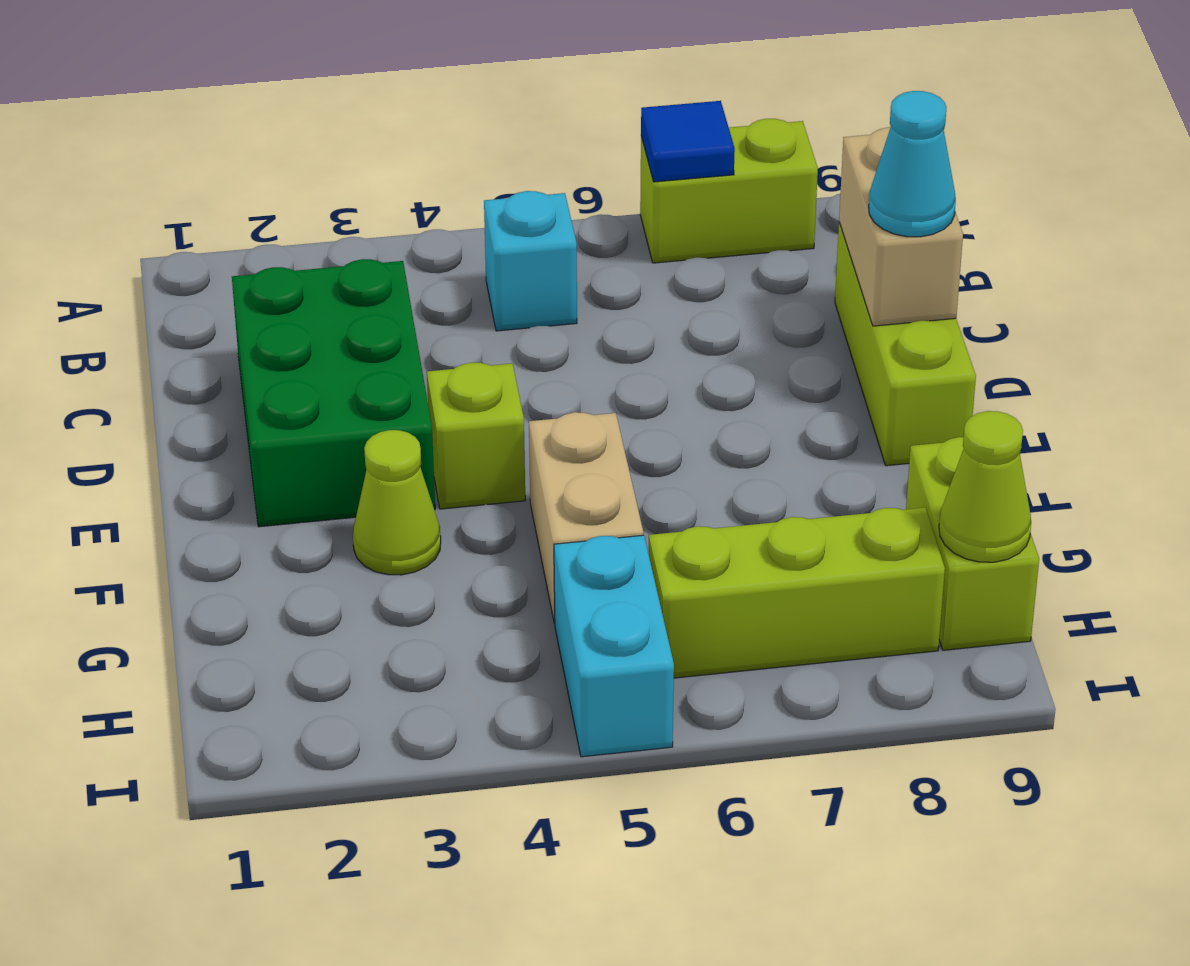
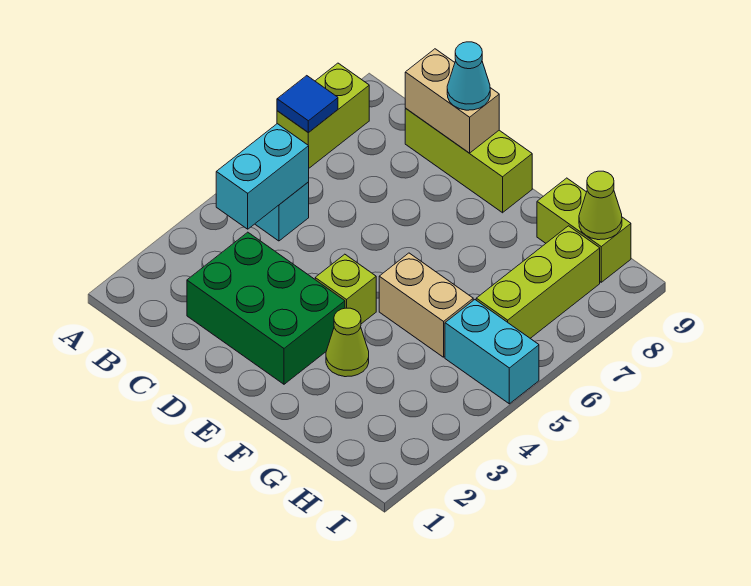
none -> cyan 1x2 brick [216,124,309,229]

